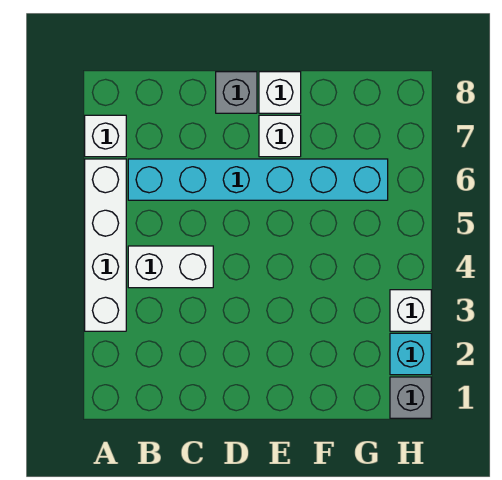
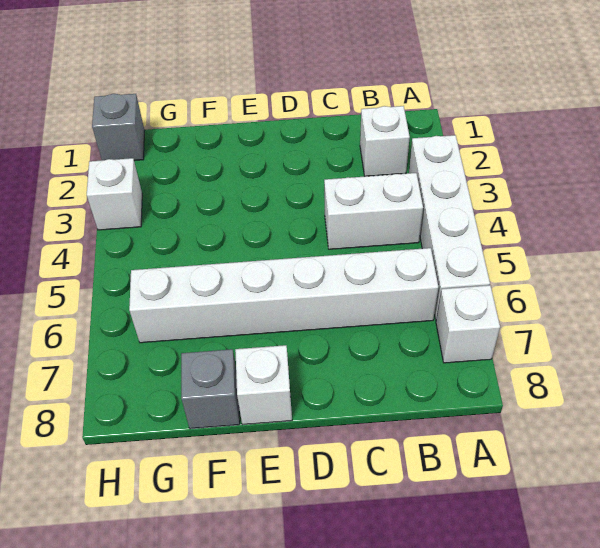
cyan 1x6 brick [128,159,388,200] -> white 1x6 brick [129,248,438,343]
grey 1x1 brick [216,72,257,113] -> grey 1x1 brick moved to [181,349,240,429]
white 1x1 brick [259,115,301,157] -> white 1x1 brick moved to [360,106,410,176]
cyan 1x1 brick [390,333,431,375] -> none

